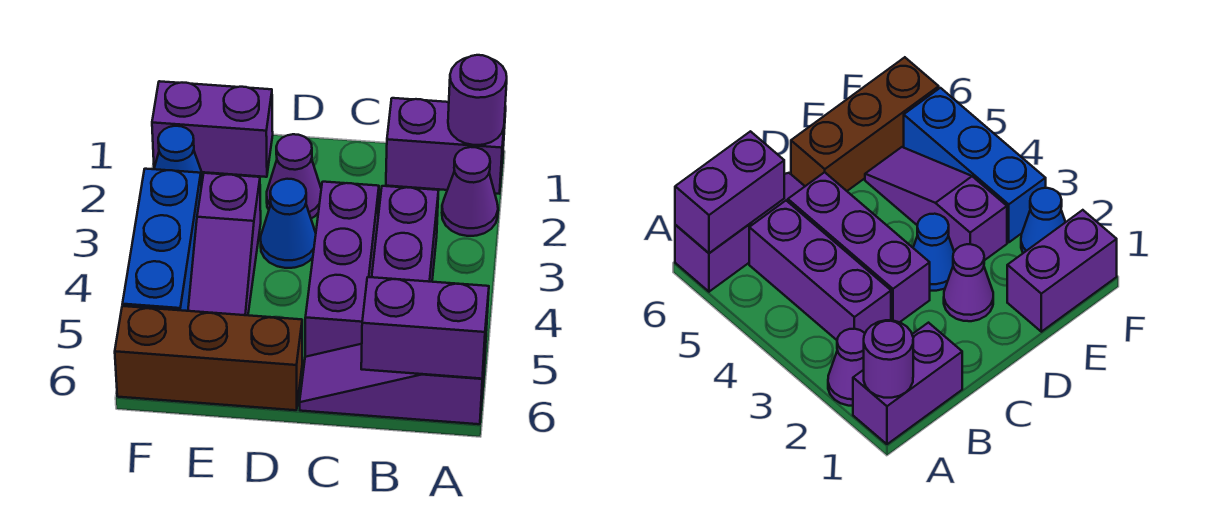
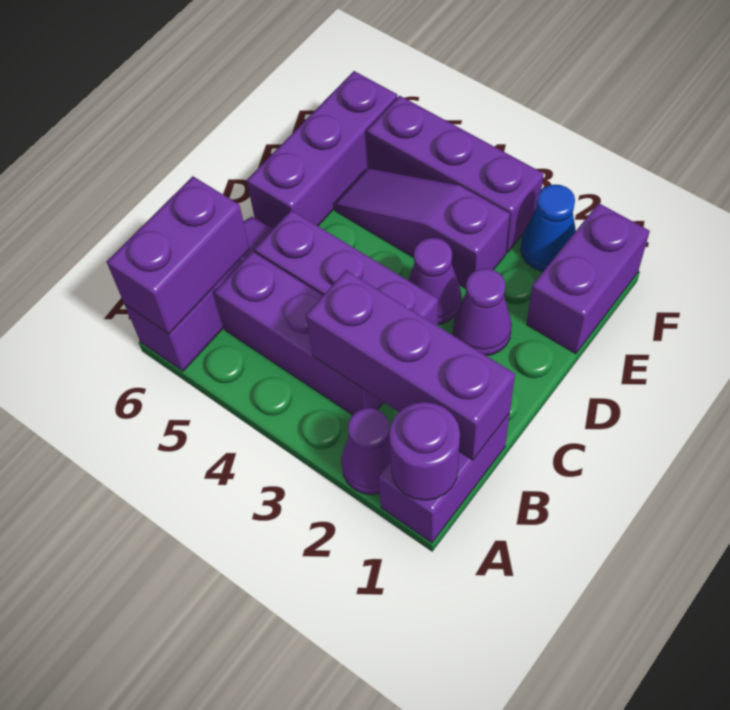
none -> purple 1x3 brick [306,270,515,460]
blue 1x1 cone [260,179,316,268] -> purple 1x1 cone [408,238,461,325]
brown 1x3 brick [115,306,302,410] -> purple 1x3 brick [247,71,398,229]
blue 1x3 brick [122,169,201,311] -> purple 1x3 brick [367,96,544,253]

